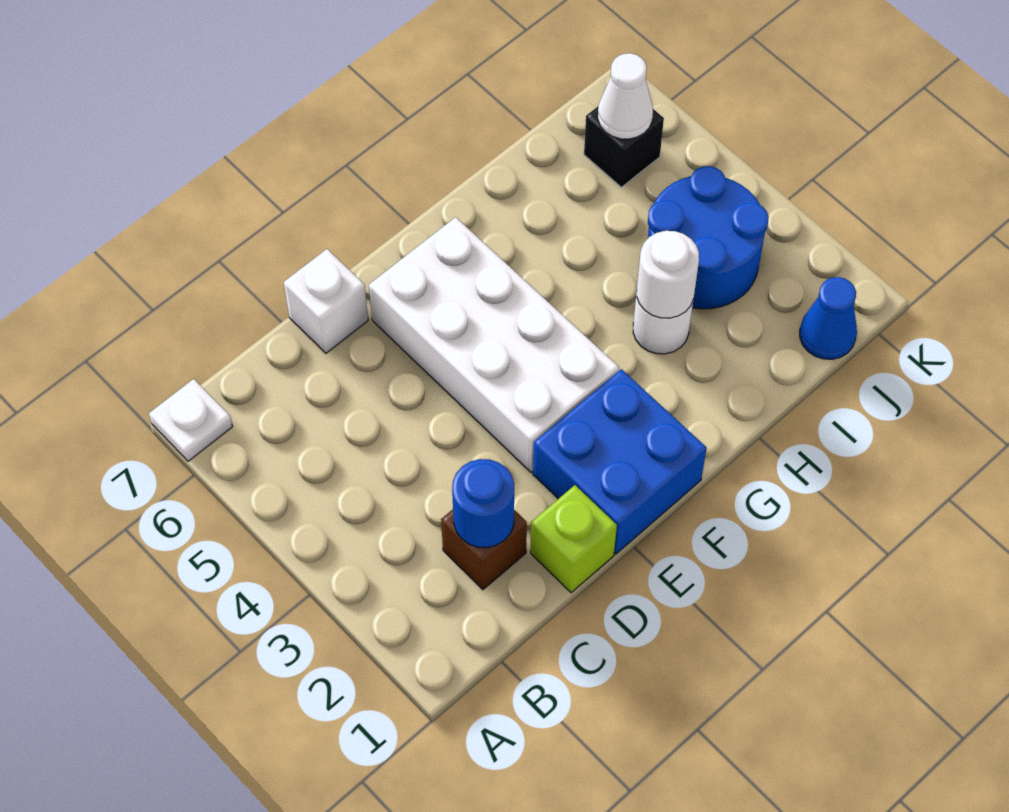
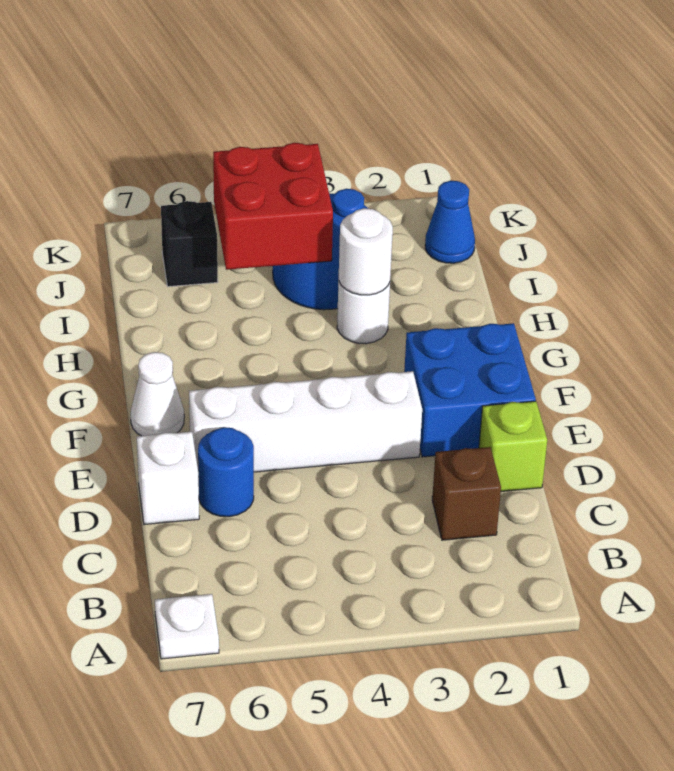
blue 1x1 round brick [452,459,514,548] -> blue 1x1 round brick moved to [198,427,254,517]
white 2x4 brick [369,217,619,473] -> white 1x4 brick [189,371,422,477]
none -> red 2x2 brick [213,143,333,270]
white 1x1 cone [598,53,653,139] -> white 1x1 cone moved to [131,352,184,436]

